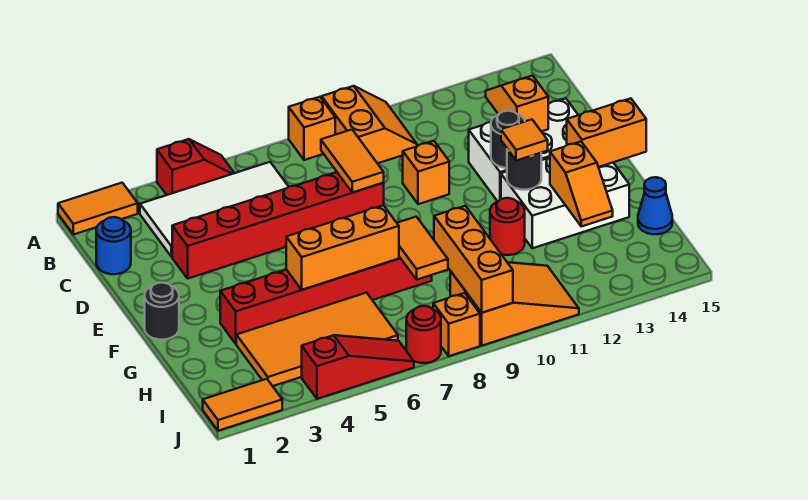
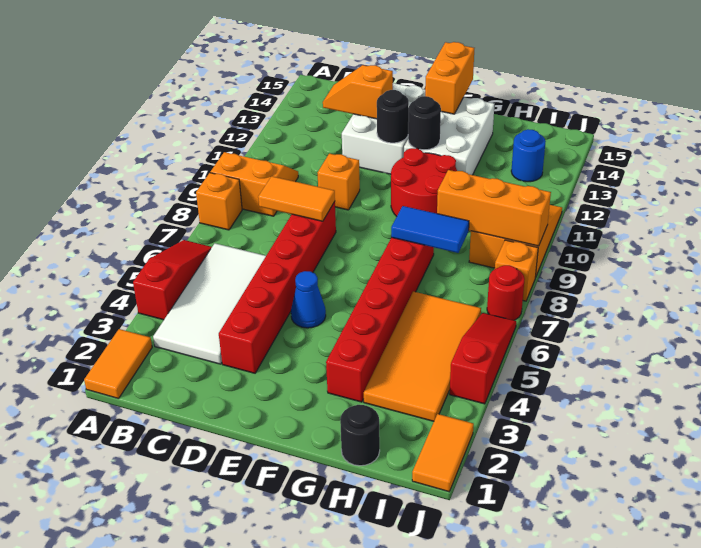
red 1x2 slope [157,139,234,195] -> red 1x3 slope [133,240,212,320]
blue 1x1 round brick [96,217,131,274] -> blue 1x1 round brick moved to [511,129,546,182]
black 1x1 round brick [145,283,179,340] -> black 1x1 round brick moved to [340,405,380,466]
orange 1x1 tile [501,119,548,161] -> none
orange 1x3 brick [286,205,399,290] -> none
orange 1x2 tile [397,217,448,280] -> blue 1x2 tile [391,206,469,253]
red 1x1 round brick [490,198,525,255] -> red 2x2 round brick [391,148,457,217]
orange 1x2 slope [550,142,613,226] -> none
blue 1x1 cone [638,177,672,234] -> blue 1x1 cone moved to [291,271,326,328]

